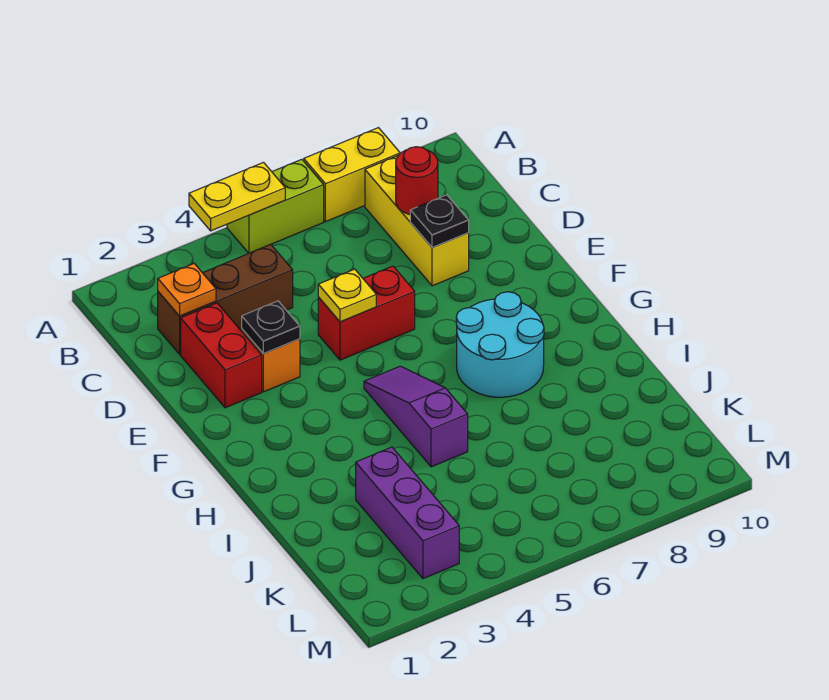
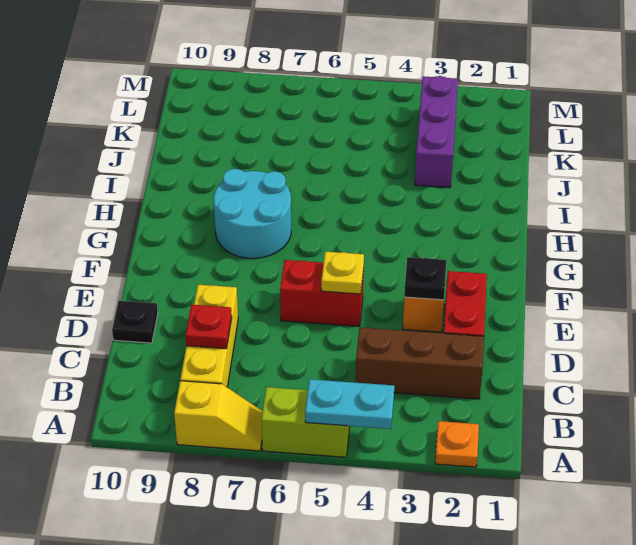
yellow 1x2 plate [189,162,285,231] -> cyan 1x2 plate [305,379,394,429]
yellow 1x2 brick [304,128,400,222] -> yellow 1x2 slope [174,381,263,451]
orange 1x1 plate [158,264,216,316] -> orange 1x1 plate moved to [435,421,479,467]
red 1x1 round brick [396,147,438,214] -> red 1x1 plate [186,305,232,349]
black 1x1 plate [410,195,469,247] -> black 1x1 plate moved to [112,301,158,343]
purple 1x3 slope [364,366,468,467] -> none

